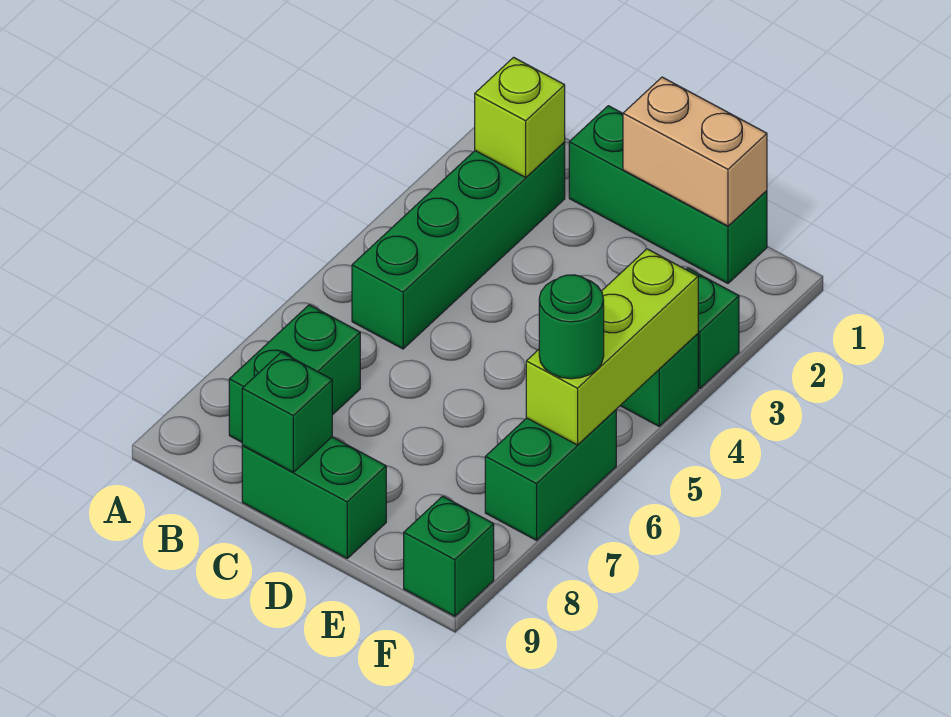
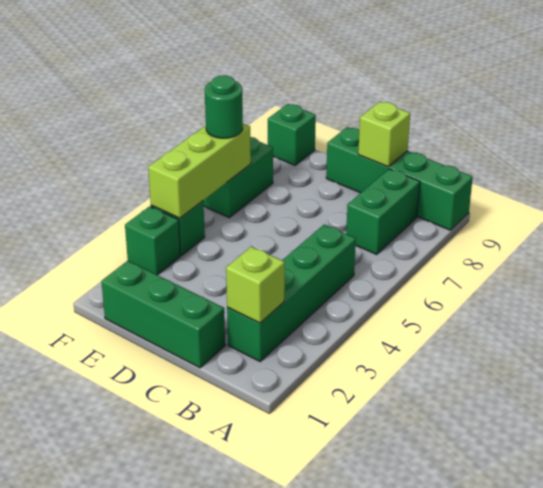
green 1x2 brick [242,437,386,558] -> green 1x4 brick [326,127,473,230]
green 1x1 brick [242,352,332,472] -> lime 1x1 brick [358,102,410,167]
tan 1x2 brick [623,77,767,226] -> none

